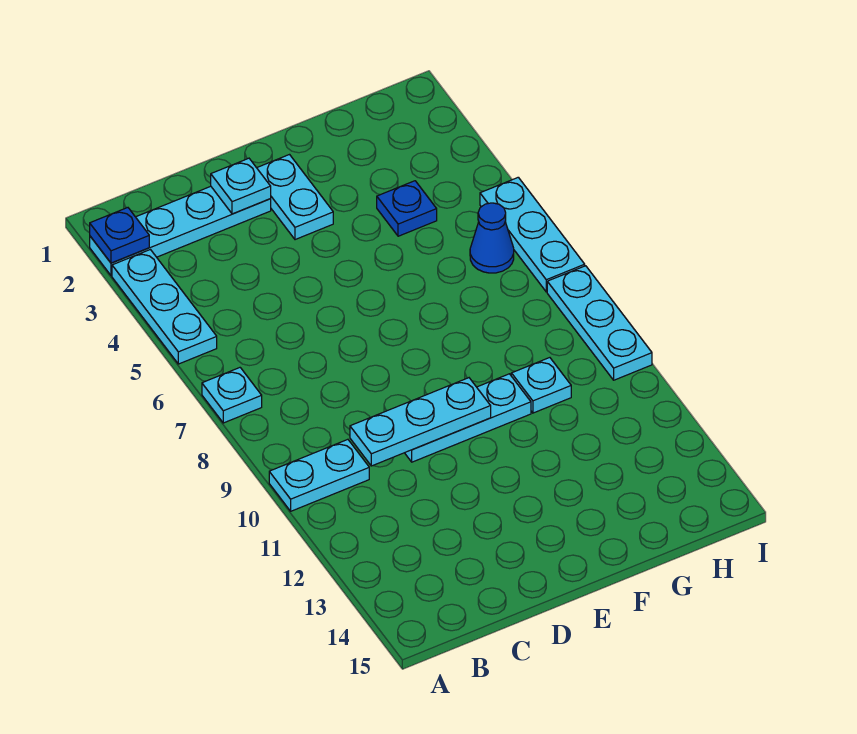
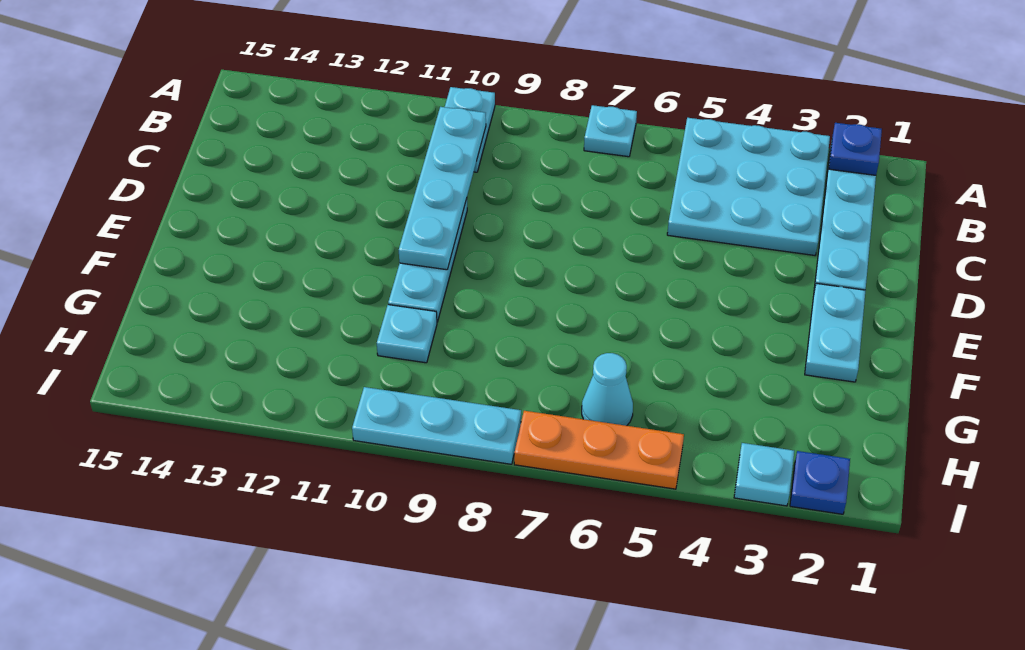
cyan 1x3 plate [112,250,217,364] -> cyan 3x3 plate [667,118,830,255]
cyan 1x3 plate [350,378,491,466] -> cyan 1x4 plate [399,107,486,270]
cyan 1x1 plate [211,158,271,214] -> cyan 1x1 plate moved to [734,443,794,506]
cyan 1x2 plate [257,155,333,240] -> cyan 1x2 plate turned to [805,283,865,382]
blue 1x1 plate [377,181,437,236] -> blue 1x1 plate moved to [790,451,850,514]
blue 1x1 cone [470,203,514,273] -> cyan 1x1 cone [582,353,633,426]
cyan 1x3 plate [480,177,585,292] -> orange 1x3 plate [514,411,684,489]

